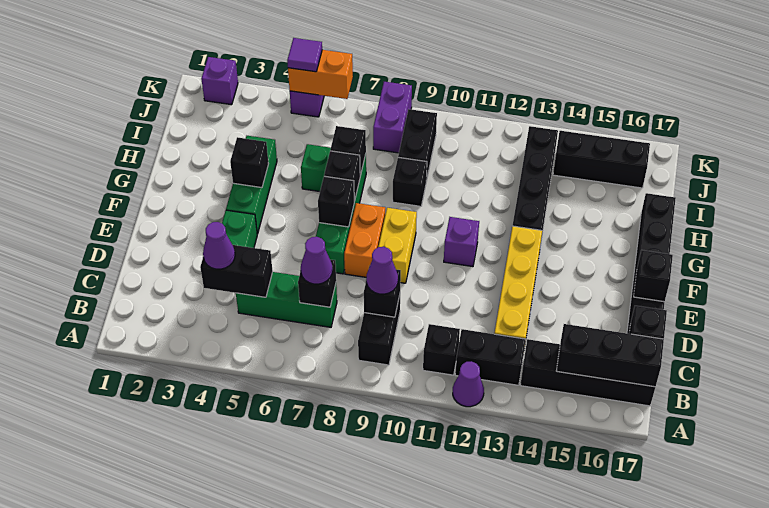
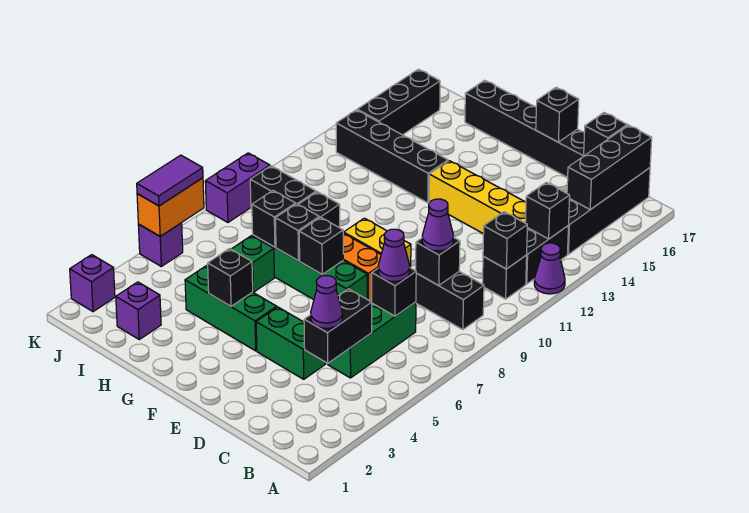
none -> black 1x1 brick [483,212,527,269]
none -> black 1x1 brick [525,182,570,239]
purple 1x1 brick [444,217,479,267] -> purple 1x1 brick moved to [116,282,161,339]
purple 1x2 brick [373,82,412,153] -> purple 1x2 brick turned to [205,153,270,222]
purple 1x1 tile [287,38,322,72] -> purple 1x2 tile [137,155,203,206]

